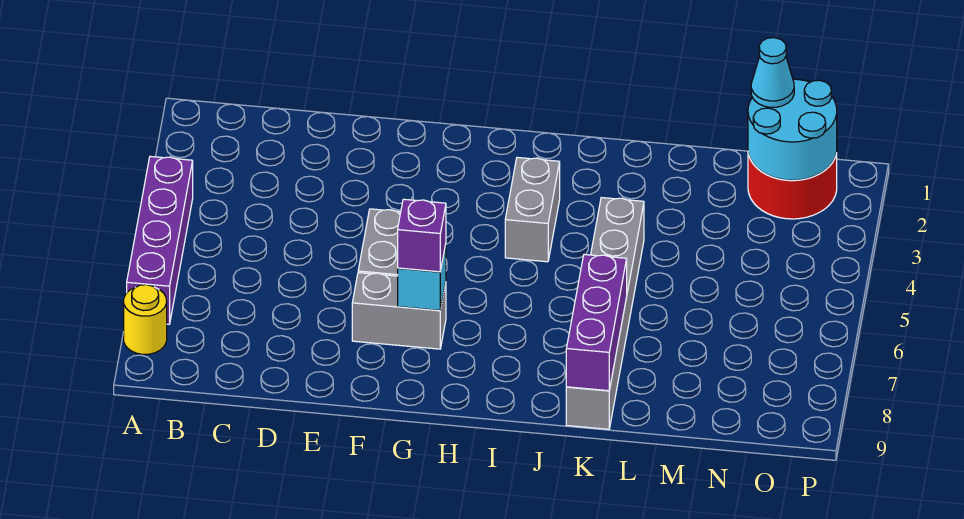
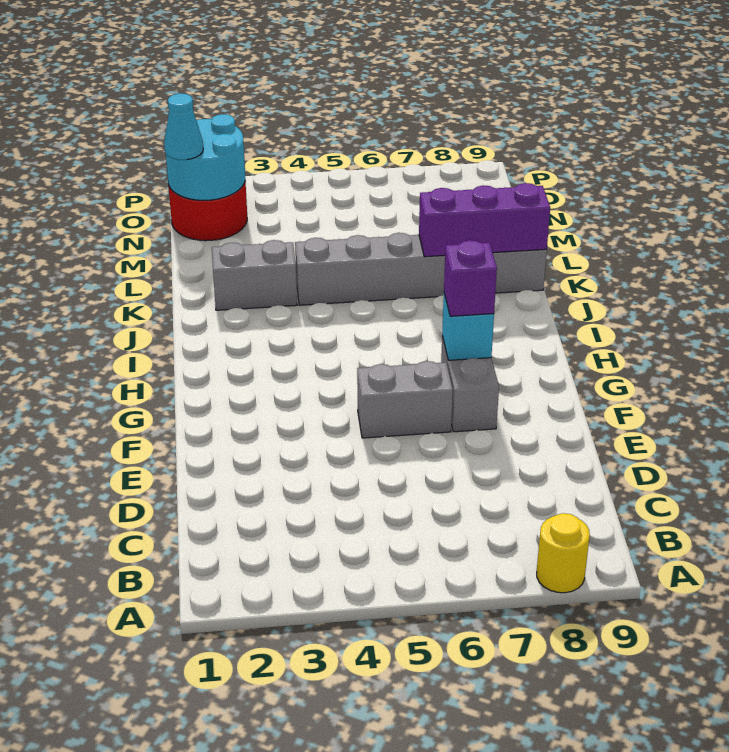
purple 1x4 brick [127,156,193,324] -> none
grey 1x2 brick [505,157,560,262] -> grey 1x2 brick moved to [212,240,297,310]

